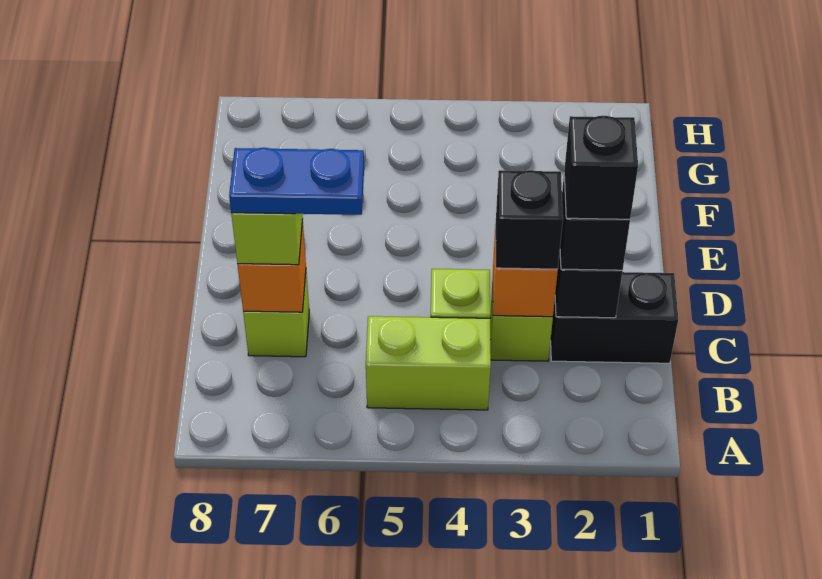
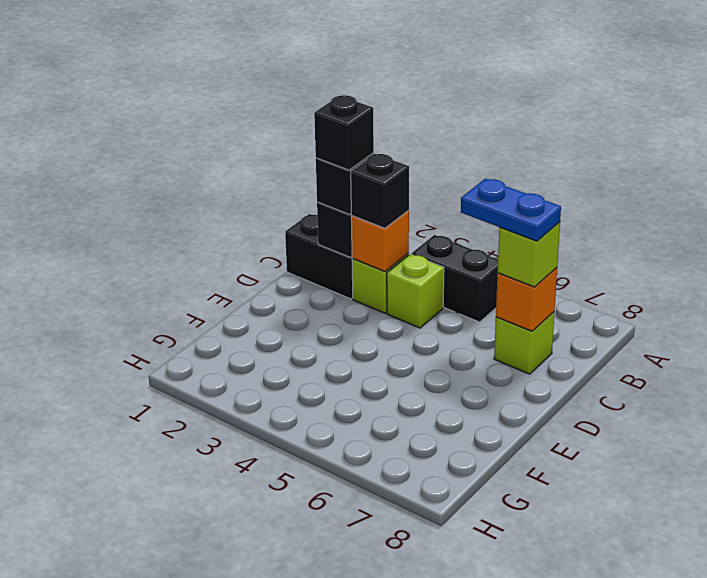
lime 1x2 brick [366,316,491,410] -> black 1x2 brick [412,235,498,322]

